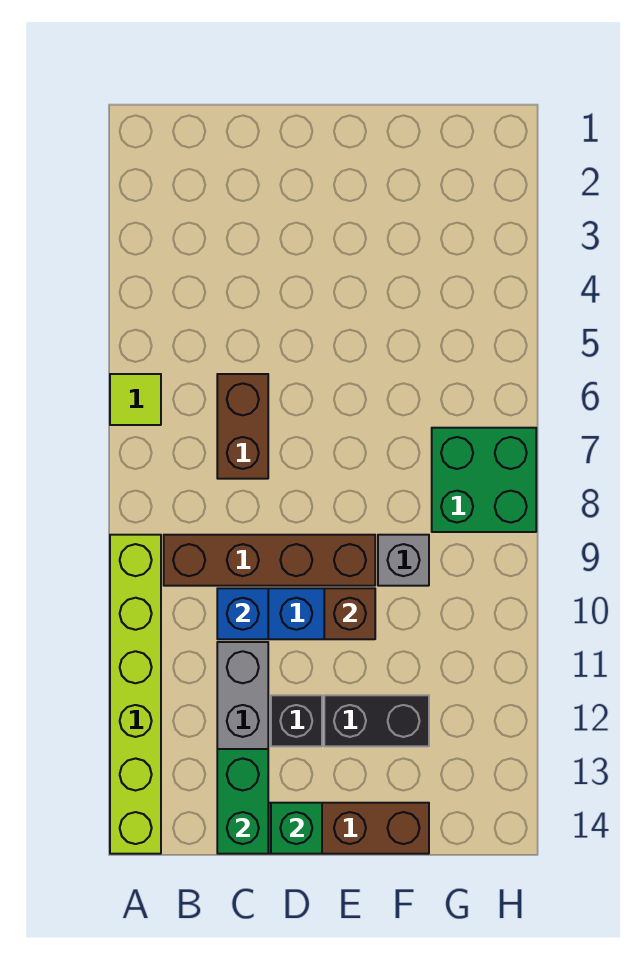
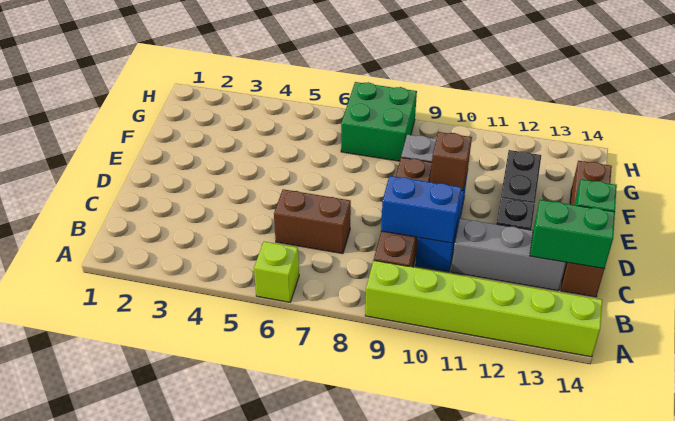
lime 1x1 tile [110,374,161,425] -> lime 1x1 brick [254,242,299,302]
blue 1x1 brick [217,588,268,639] -> blue 1x2 brick [381,176,462,243]

